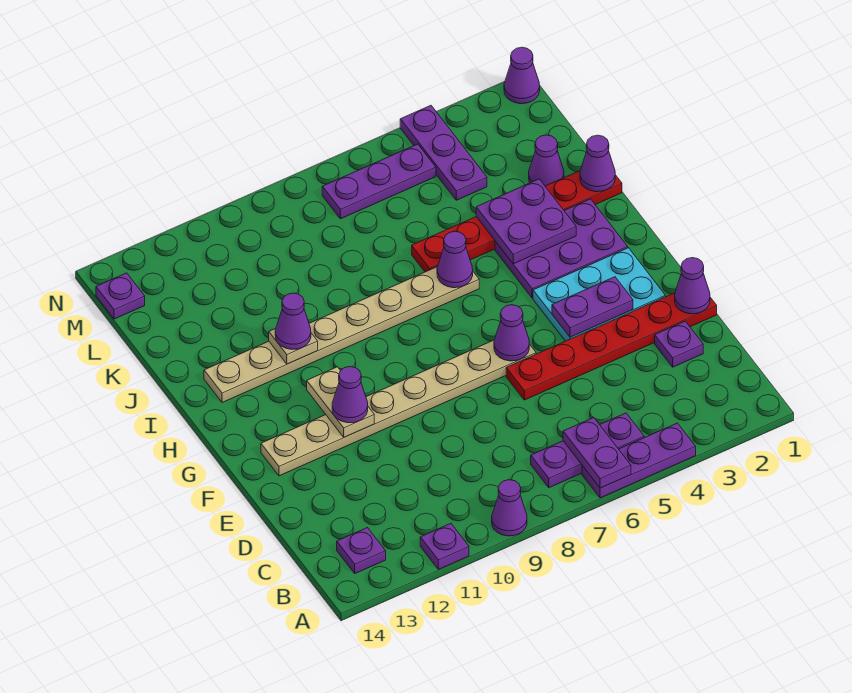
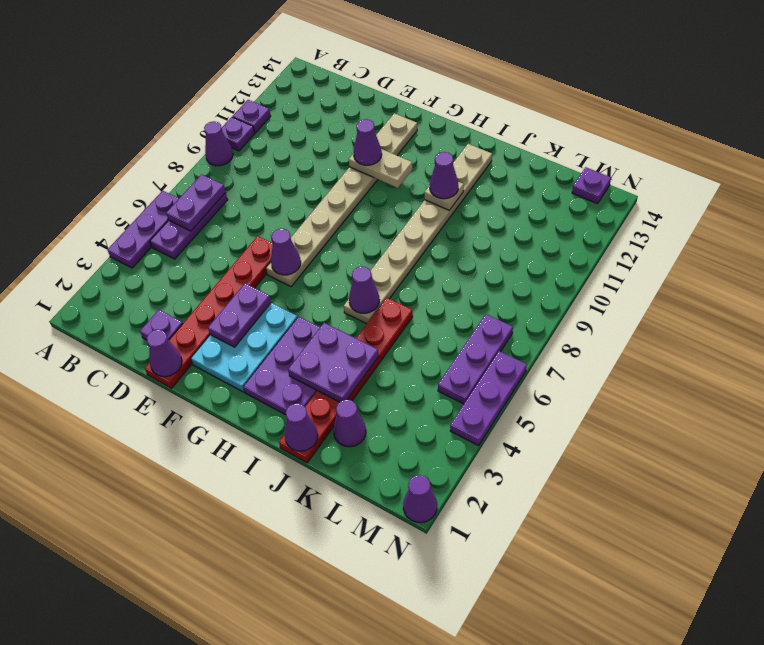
purple 1x2 plate [563,418,631,488] -> purple 1x2 plate turned to [166,175,226,231]
purple 1x1 plate [337,528,386,574] -> purple 1x1 plate moved to [222,117,255,151]
purple 1x3 plate [400,105,487,200] -> purple 1x3 plate turned to [450,351,527,446]

